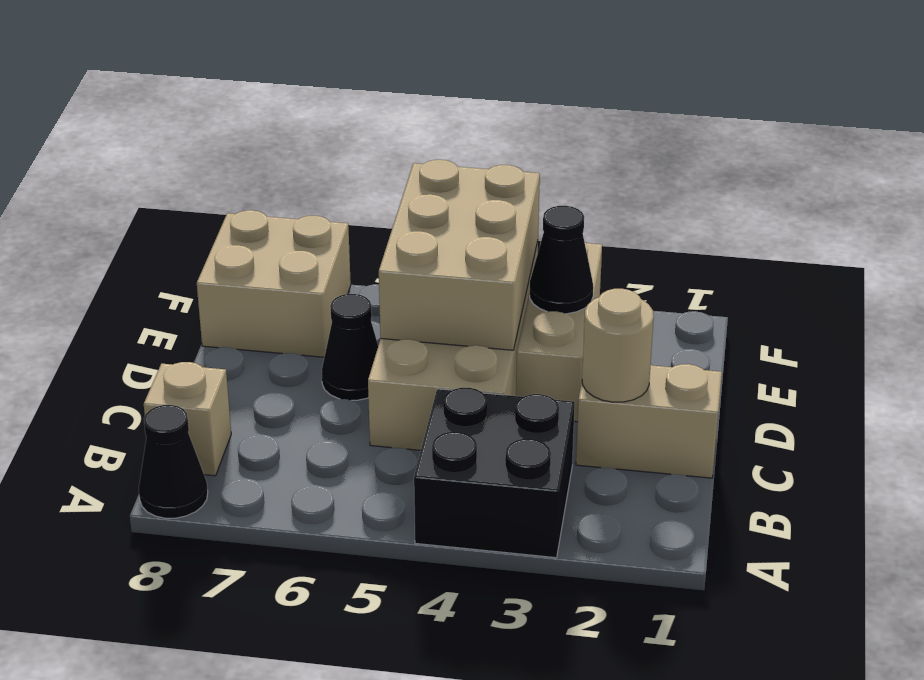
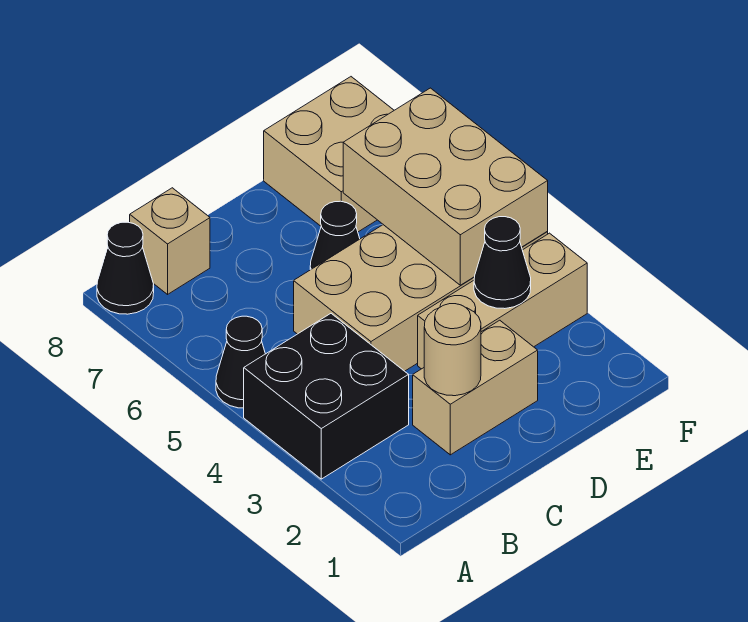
none -> black 1x1 cone [216,316,265,408]
tan 1x2 brick [576,364,722,478] -> tan 1x2 brick turned to [413,320,538,455]
tan 2x3 brick [379,160,540,350] -> tan 2x3 brick turned to [343,88,548,285]

